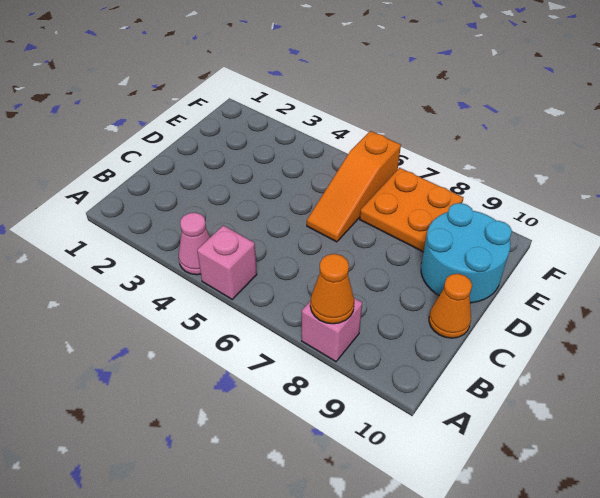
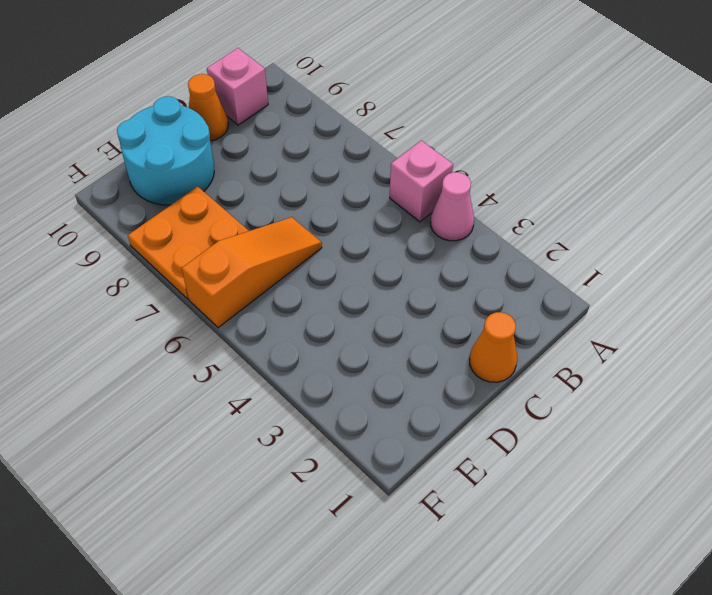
pink 1x1 brick [302,298,362,362] -> pink 1x1 brick moved to [207,48,268,125]
orange 1x1 cone [310,254,354,324] -> orange 1x1 cone moved to [470,312,517,382]

